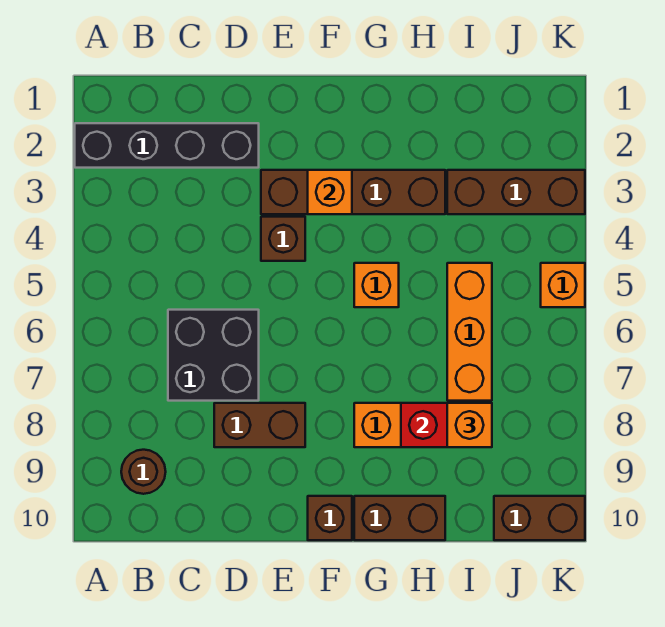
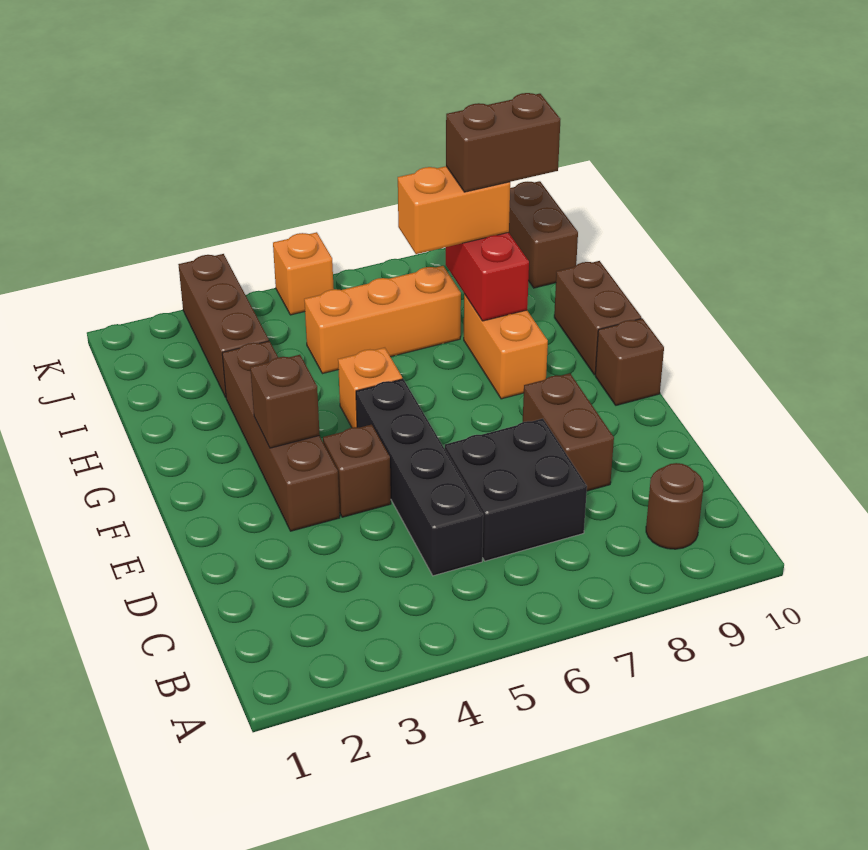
black 1x4 brick [75,123,259,168] -> black 1x4 brick moved to [356,379,483,576]
orange 1x1 brick [308,170,352,214] -> brown 1x1 brick [250,355,320,448]
orange 1x1 brick [447,403,492,447] -> orange 1x2 brick [398,166,510,254]
none -> brown 1x2 brick [446,93,560,192]

